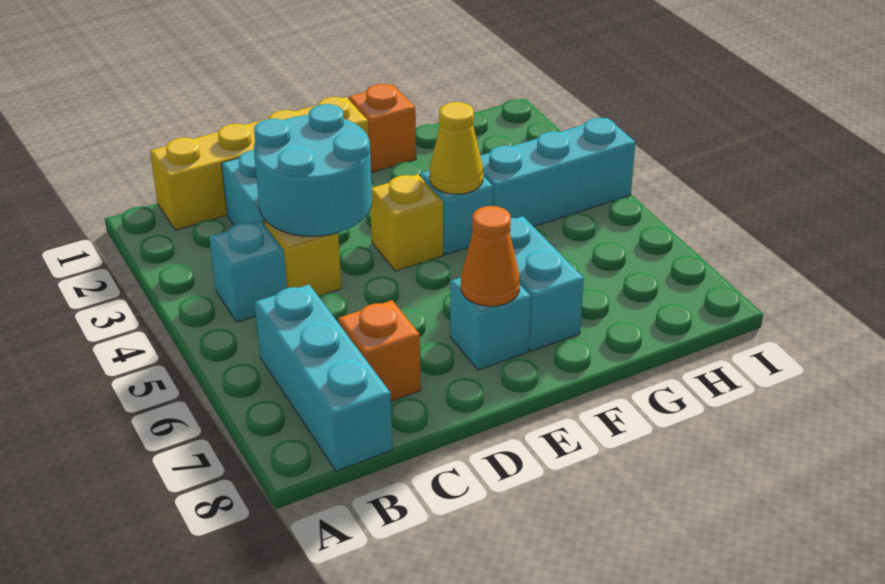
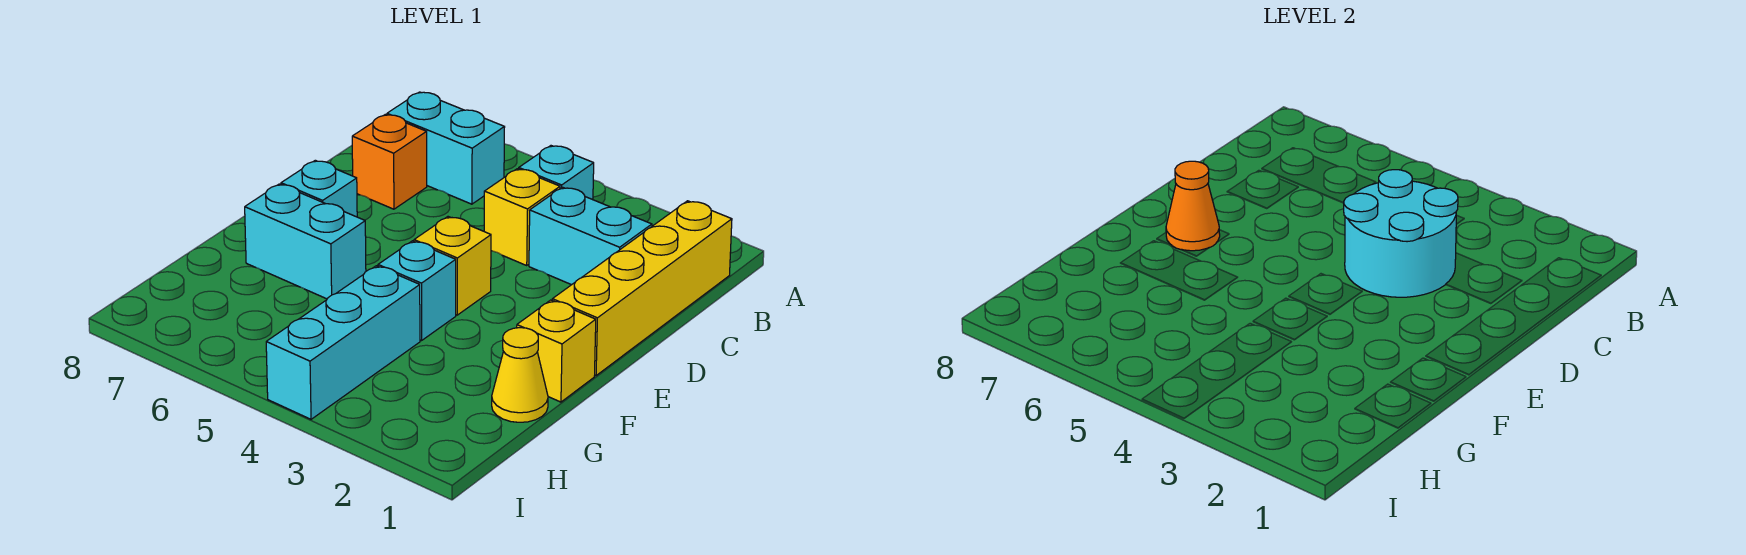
cyan 1x3 brick [255,285,392,471] -> cyan 1x2 brick [387,92,505,204]
orange 1x1 brick [349,84,416,172] -> yellow 1x1 brick [517,300,596,402]
yellow 1x1 cone [430,102,483,194] -> yellow 1x1 cone moved to [492,328,548,422]

